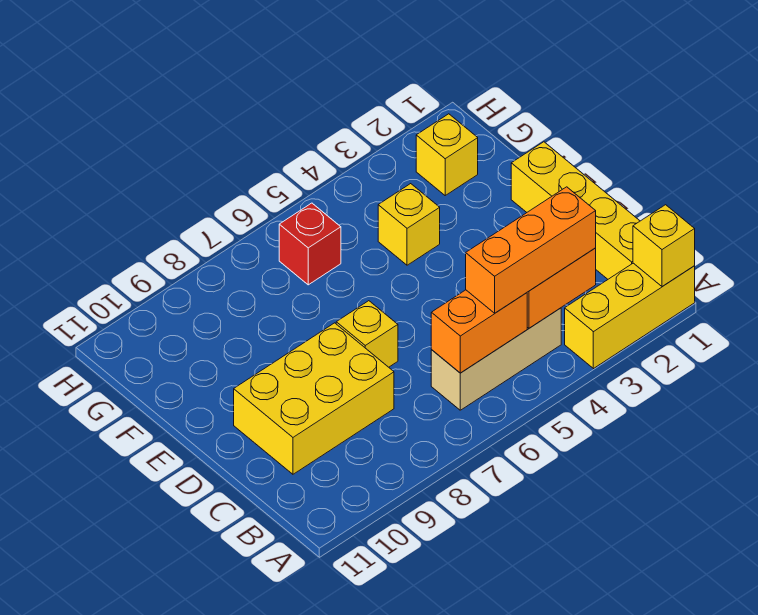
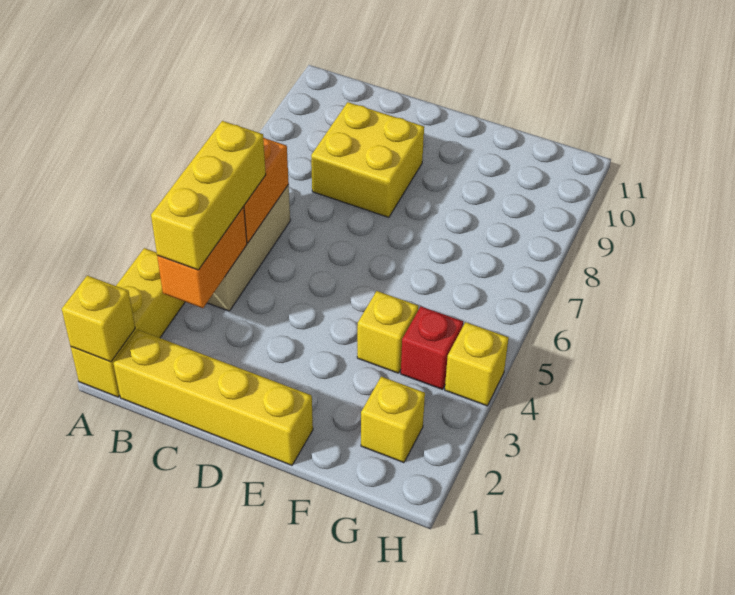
orange 1x3 brick [466,187,596,313] -> yellow 1x3 brick [151,121,266,270]
yellow 2x3 brick [234,323,394,474] -> yellow 2x2 brick [311,102,424,217]
yellow 1x1 brick [336,301,398,367] -> yellow 1x1 brick moved to [445,322,509,406]
red 1x1 brick [279,203,341,285] -> red 1x1 brick moved to [401,307,463,389]

